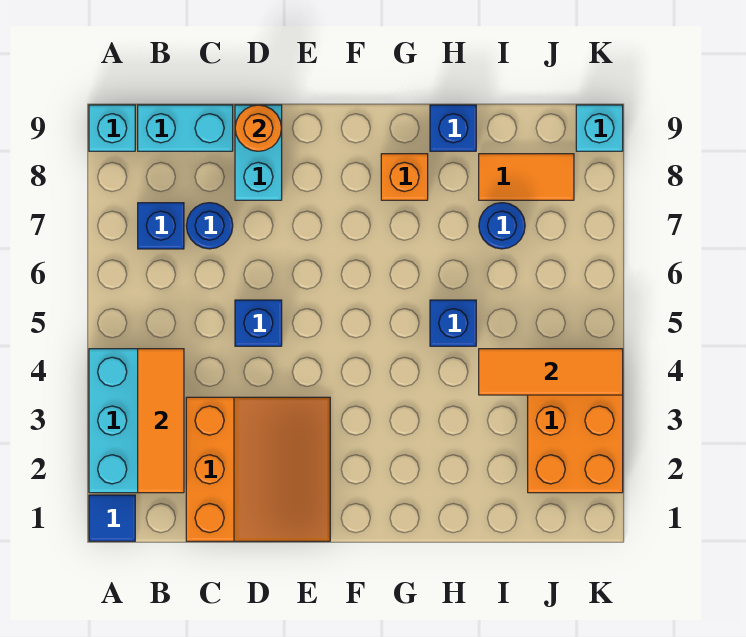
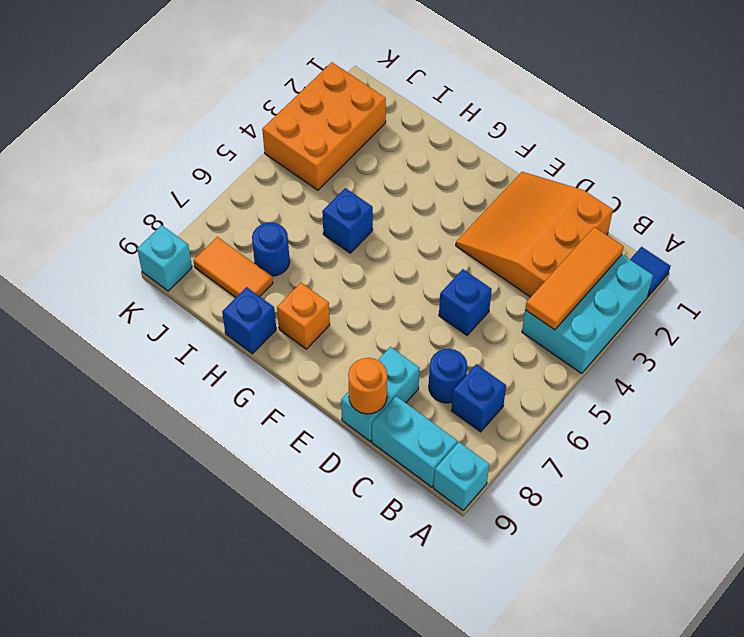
orange 1x3 tile [479,349,623,395] -> none

